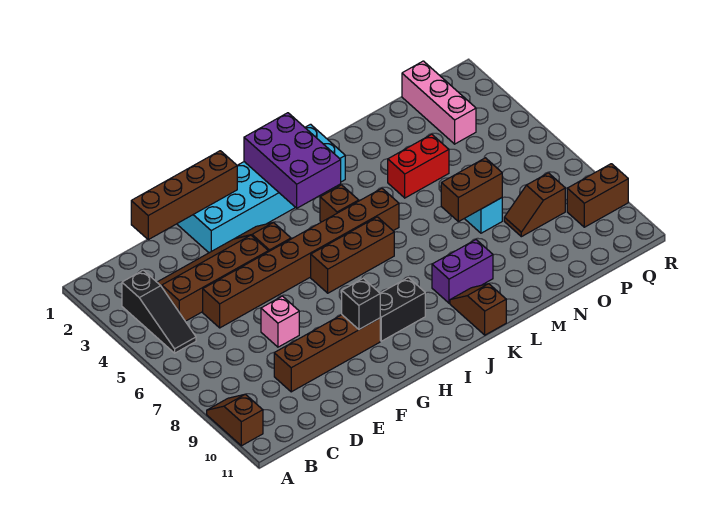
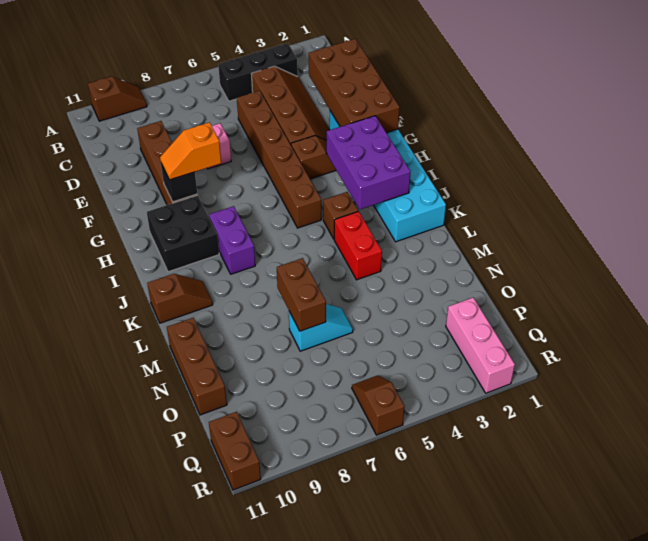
black 1x3 slope [122,270,196,353] -> black 1x3 brick [218,43,298,101]
brown 1x4 brick [131,151,237,240] -> brown 2x4 brick [309,39,400,133]
brown 1x8 brick [203,188,399,328] -> brown 1x6 brick [237,91,321,228]
none -> orange 1x2 slope [160,122,221,180]
brown 1x3 brick [311,217,394,293] -> brown 1x3 brick moved to [167,318,227,415]
black 1x2 brick [380,277,425,341] -> black 2x2 brick [147,195,219,272]
purple 2x3 brick [244,113,341,208] -> purple 2x3 brick turned to [326,116,411,209]
purple 1x2 brick [432,240,493,303] -> purple 1x2 brick moved to [209,206,255,274]
red 1x2 brick [388,134,449,198] -> red 1x2 brick moved to [334,211,382,280]
brown 1x2 slope [504,173,565,237] -> brown 1x2 slope moved to [352,375,405,435]
pink 1x3 brick [402,61,476,144] -> pink 1x3 brick turned to [446,298,515,393]
brown 1x2 brick [567,164,628,227] -> brown 1x2 brick moved to [209,412,261,490]

